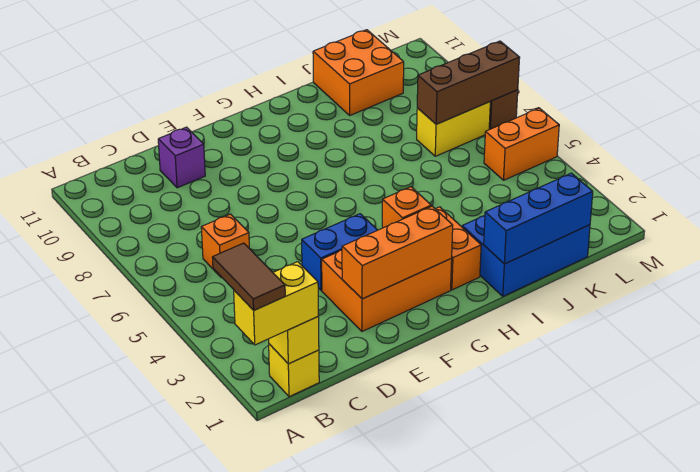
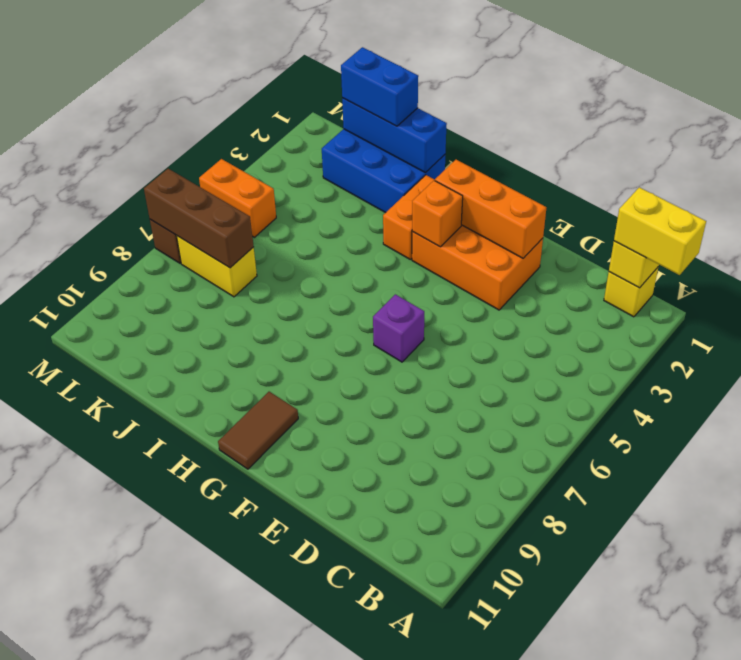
brown 1x2 tile [212,243,285,310] -> brown 1x2 tile moved to [218,392,298,469]
orange 1x1 brick [201,214,249,277] -> none
purple 1x1 brick [158,127,205,188] -> purple 1x1 brick moved to [373,294,424,362]
blue 1x2 brick [302,214,377,290] -> blue 1x2 brick moved to [341,47,418,126]
orange 2x2 brick [313,30,404,115] -> none

